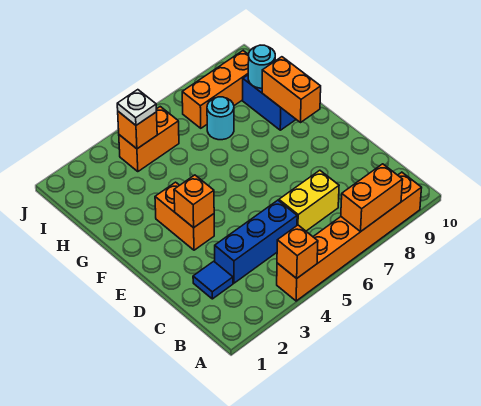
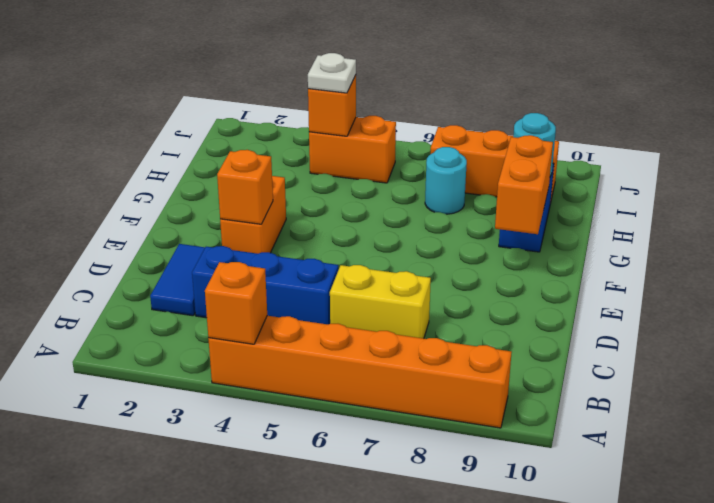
orange 1x2 brick [341,164,403,232] -> none
blue 1x1 tile [193,261,233,299] -> blue 1x2 tile [150,244,205,316]

